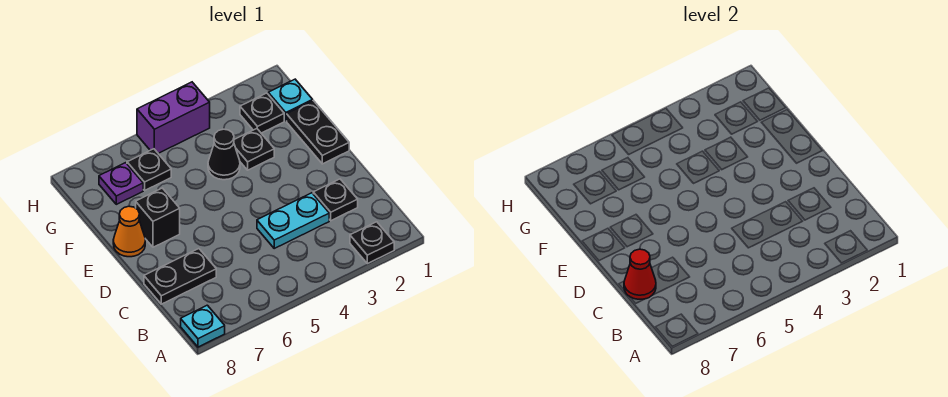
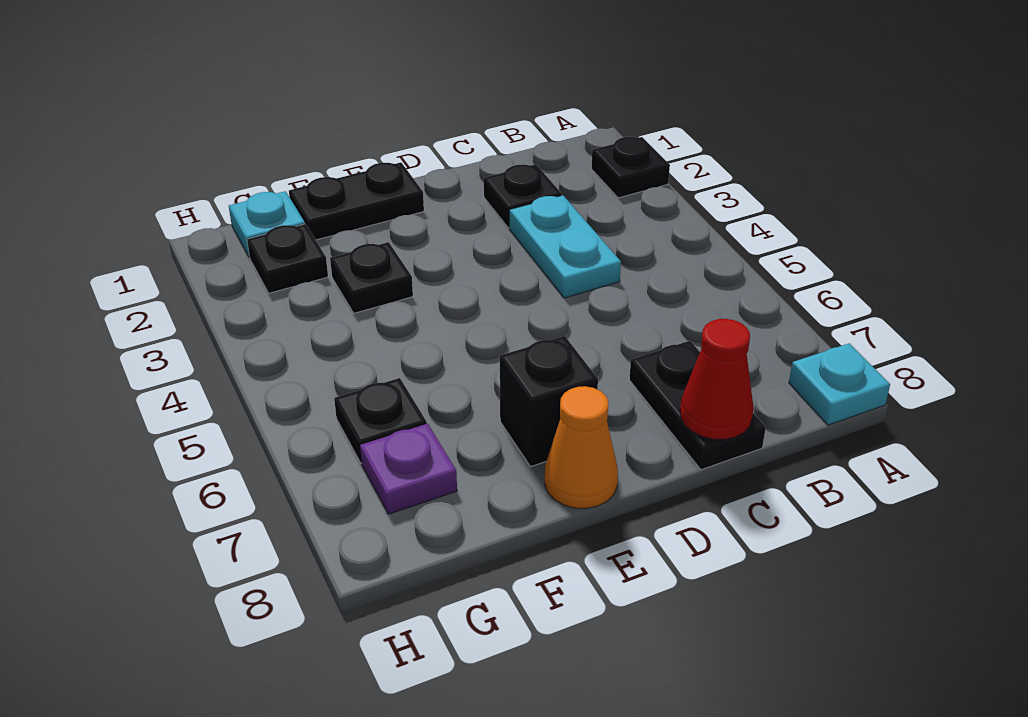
black 1x1 cone [208,129,240,180] -> none
purple 1x2 brick [137,82,210,153] -> none

